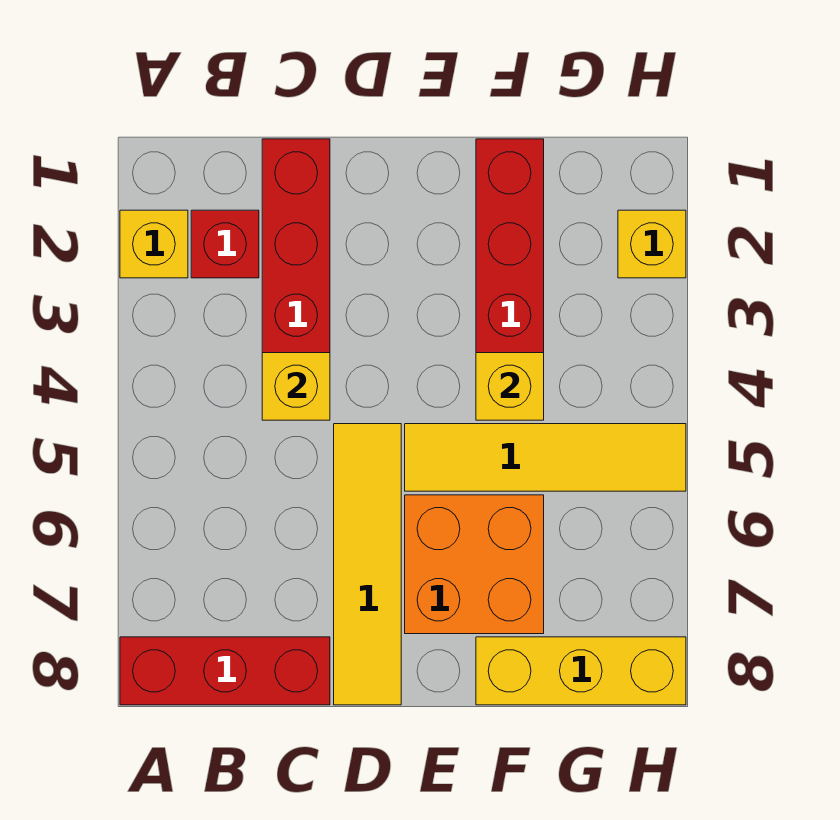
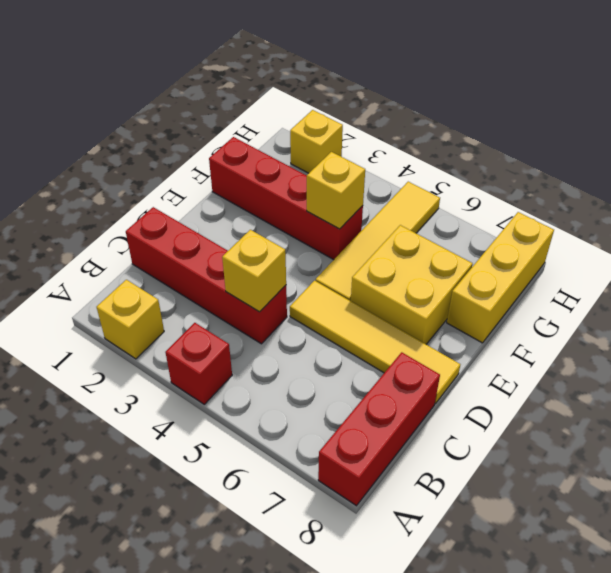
red 1x1 brick [191,210,259,278] -> red 1x1 brick moved to [165,323,232,404]
orange 2x2 brick [405,495,544,634] -> yellow 2x2 brick [351,225,473,344]

